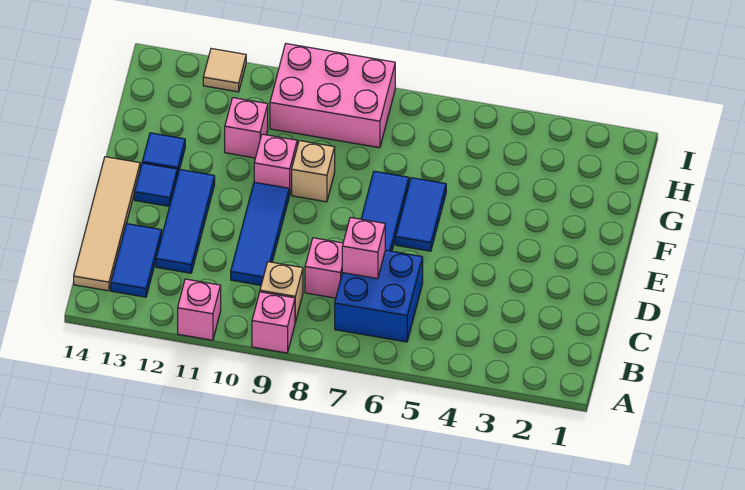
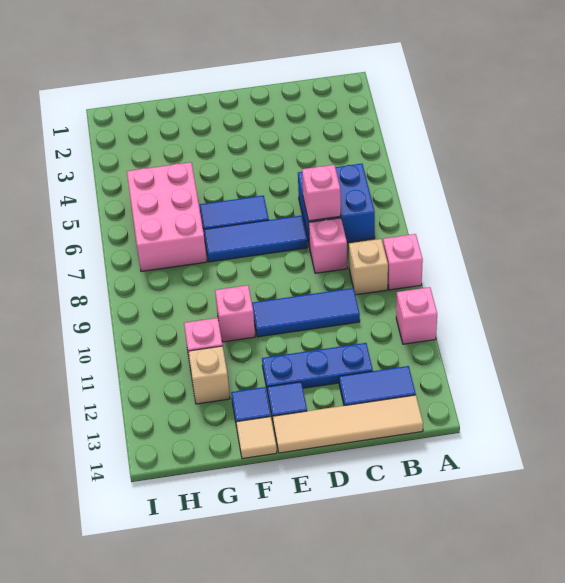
blue 1x3 tile [156,169,215,273] -> blue 1x3 plate [262,343,373,393]
tan 1x1 brick [292,141,335,202] -> tan 1x1 brick moved to [188,346,230,404]
pink 2x3 brick [270,44,395,148] -> pink 2x3 brick moved to [127,162,207,272]
tan 1x1 tile [203,49,246,92] -> tan 1x1 tile moved to [236,417,277,459]

